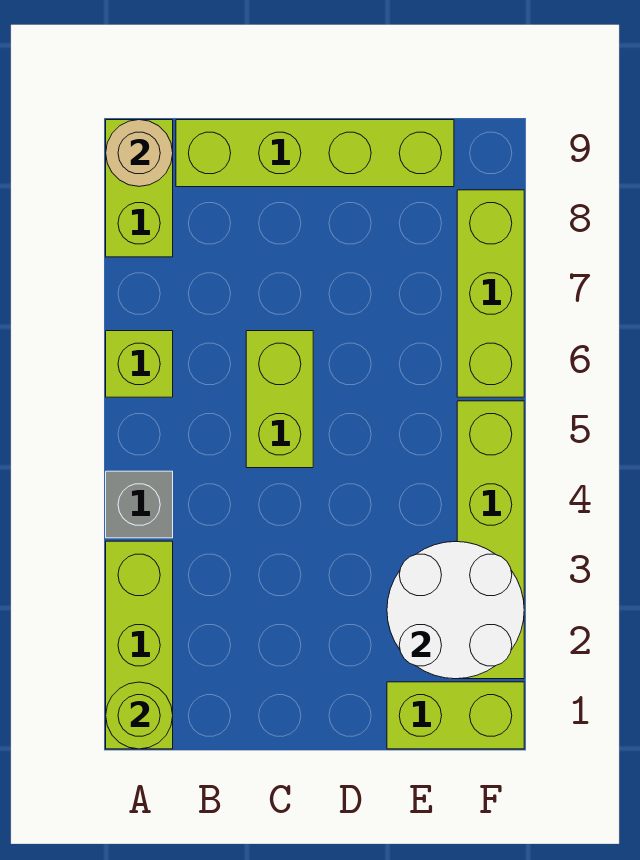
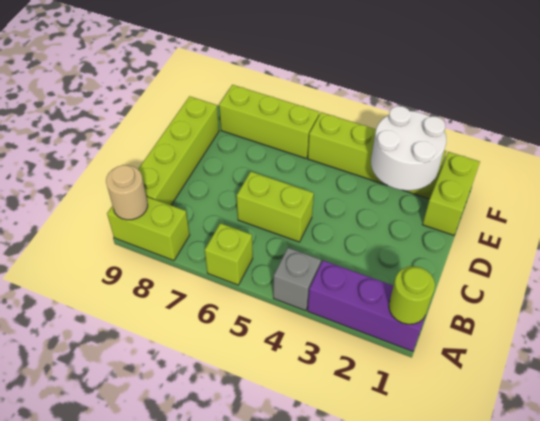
lime 1x3 brick [106,541,173,749] -> purple 1x3 brick [308,260,426,351]

